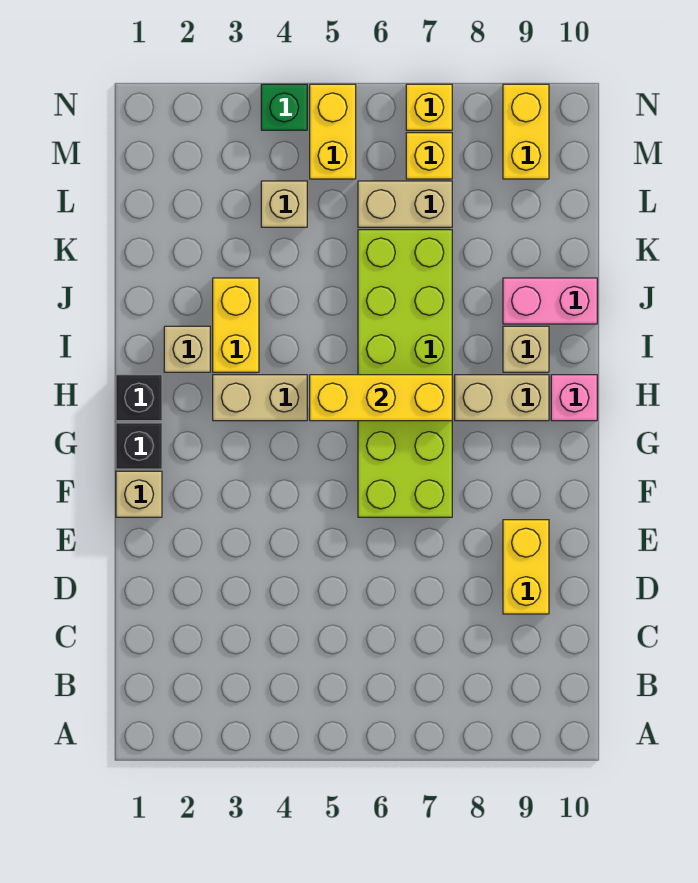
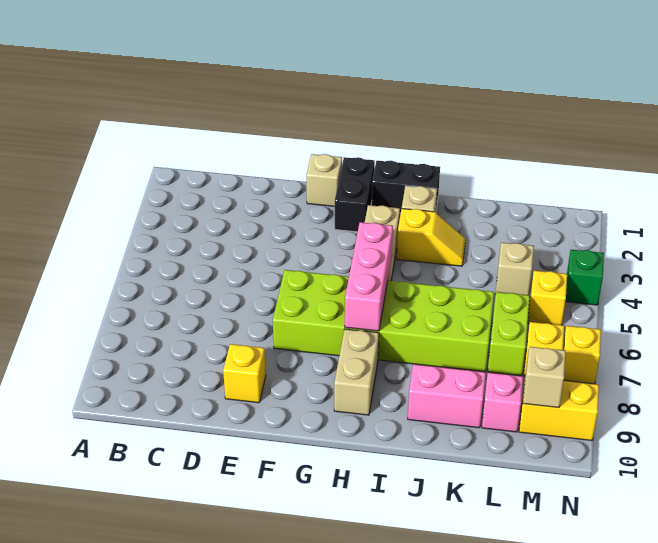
yellow 1x2 brick [503,520,549,614] -> yellow 1x1 brick [223,344,266,403]
black 1x1 brick [116,423,162,469] -> black 1x2 brick [335,157,375,232]
black 1x1 brick [116,375,162,421] -> black 1x2 brick [372,161,440,213]
yellow 1x3 brick [310,375,452,421] -> pink 1x3 brick [345,222,393,331]
pink 1x1 brick [551,375,597,421] -> pink 1x1 brick moved to [482,372,523,432]
yellow 1x2 brick [213,278,259,372] -> yellow 1x2 slope [397,209,466,266]
tan 1x1 brick [503,326,549,372] -> tan 1x1 brick moved to [523,347,566,408]
pink 1x2 brick [503,278,597,324] -> pink 1x2 brick turned to [408,364,486,428]
tan 1x2 brick [358,181,452,227] -> lime 1x2 brick [488,292,530,376]
yellow 1x2 brick [310,84,356,179] -> yellow 1x1 brick [528,271,567,325]

